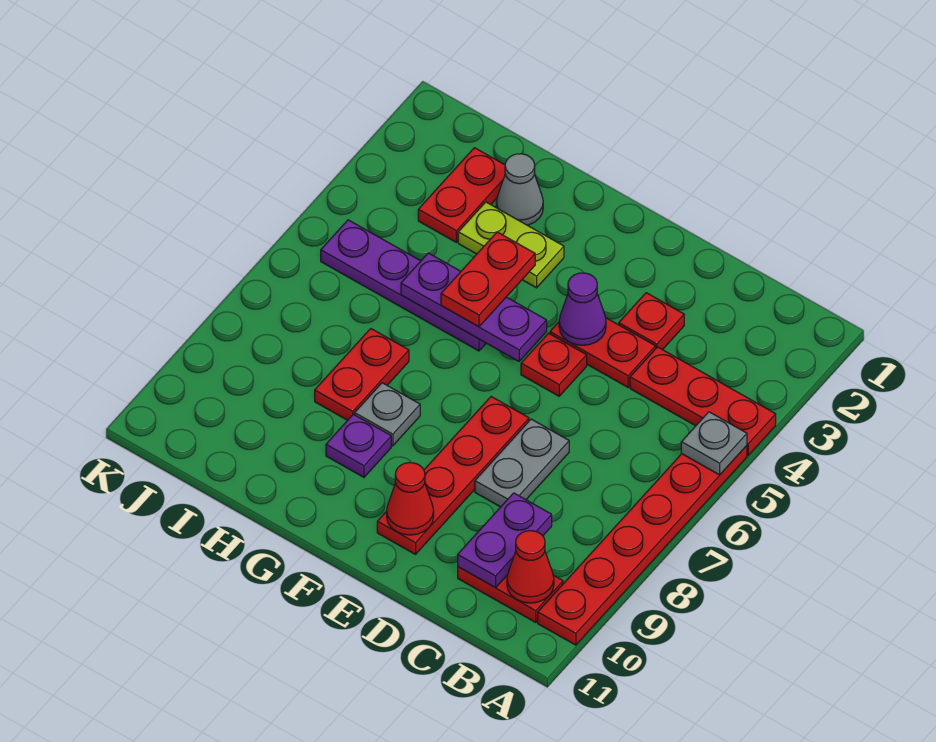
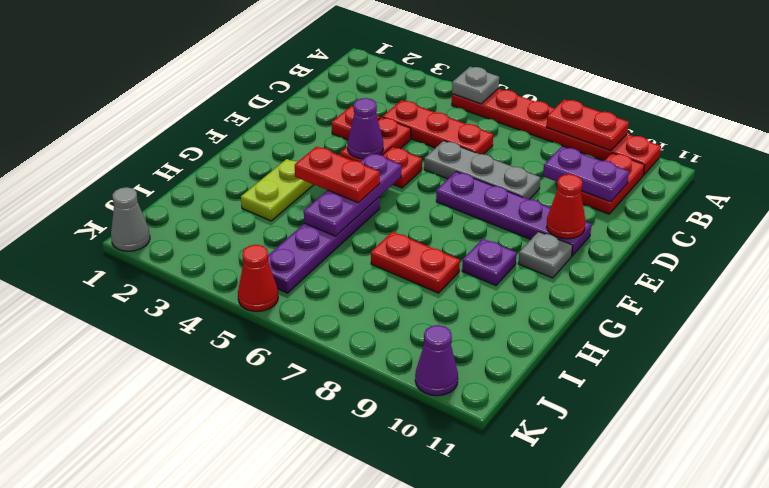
red 1x3 plate [630,347,776,455] -> red 1x3 plate turned to [383,100,493,154]
red 1x1 cone [507,531,554,603] -> red 1x1 cone moved to [238,245,278,312]
grey 1x2 plate [475,419,569,507] -> grey 1x3 plate [424,141,540,200]
red 1x4 plate [377,397,529,554] -> purple 1x4 plate [436,172,592,256]
grey 1x1 plate [355,383,420,446] -> grey 1x1 plate moved to [518,232,573,278]
grey 1x1 cone [496,154,543,225] -> grey 1x1 cone moved to [111,187,150,251]
red 1x2 plate [418,148,505,242] -> red 1x2 plate moved to [546,99,629,151]
none -> purple 1x1 cone [415,325,458,396]

